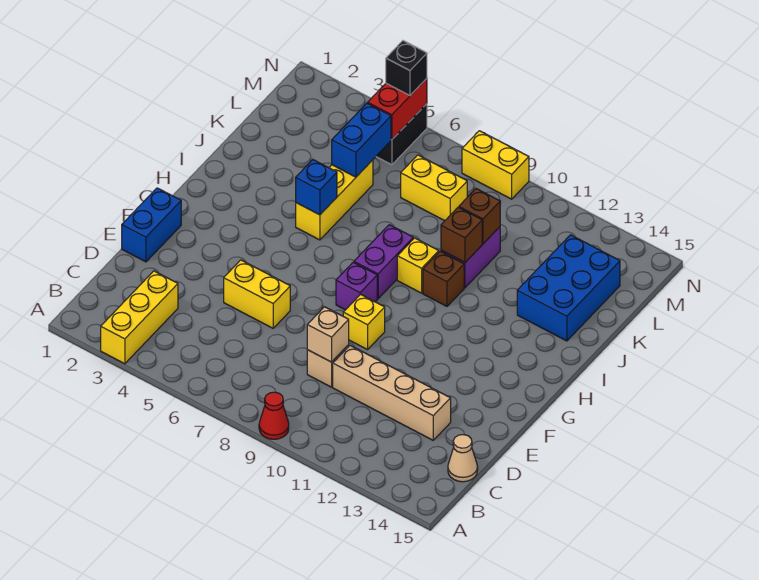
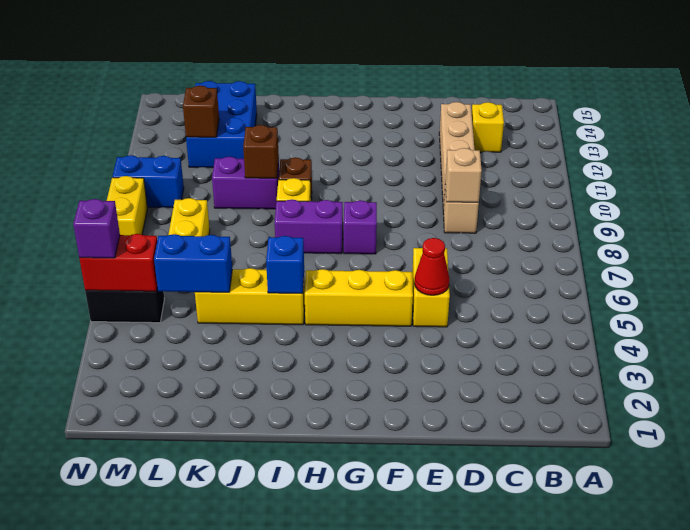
yellow 1x3 brick [101,271,178,364] -> yellow 1x3 brick moved to [305,269,413,326]
red 1x1 cone [259,392,289,439] -> red 1x1 cone moved to [414,238,449,295]
tan 1x1 cone [448,435,478,482] -> none
blue 1x2 brick [122,188,181,262] -> blue 1x2 brick moved to [112,155,184,208]
yellow 1x1 brick [343,294,385,350] -> yellow 1x1 brick moved to [472,102,504,152]
blue 2x3 brick [517,235,620,341] -> blue 2x3 brick turned to [186,81,257,168]
brown 1x1 brick [459,189,500,244] -> brown 1x1 brick moved to [183,86,219,137]
black 1x1 brick [386,40,427,95] -> purple 1x1 brick [73,199,120,258]

